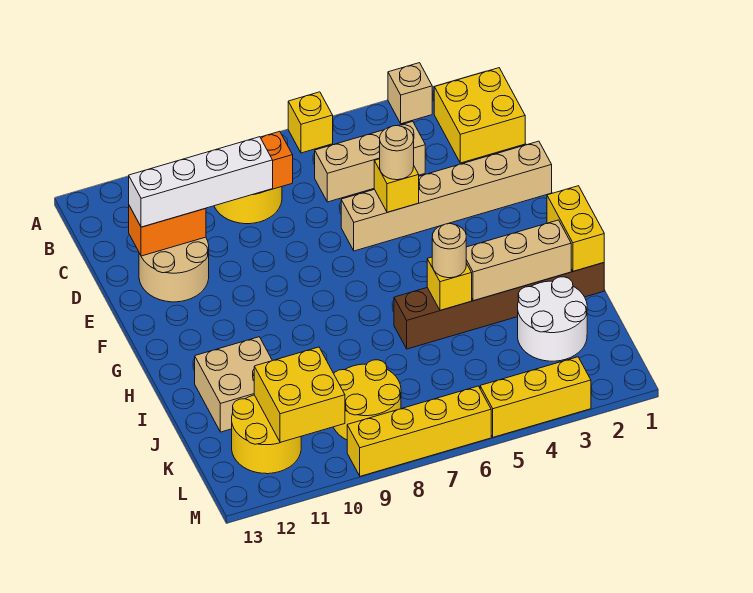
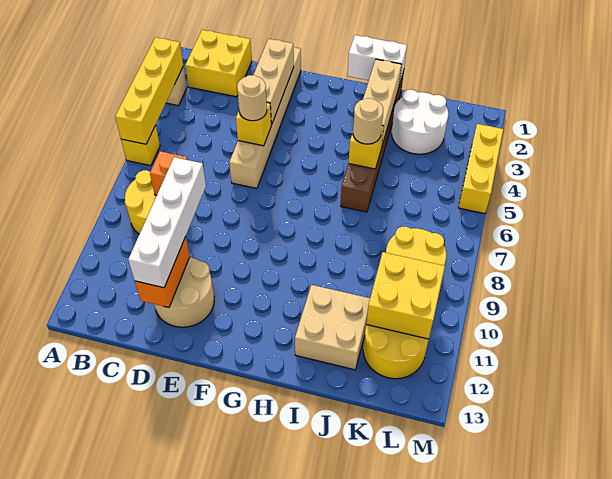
tan 1x3 brick [315,121,425,202] -> tan 1x3 brick moved to [254,39,294,125]
yellow 1x2 brick [547,186,604,271] -> white 1x2 brick [347,35,407,85]
yellow 1x4 brick [347,386,491,476] -> yellow 1x4 brick moved to [115,37,183,144]

